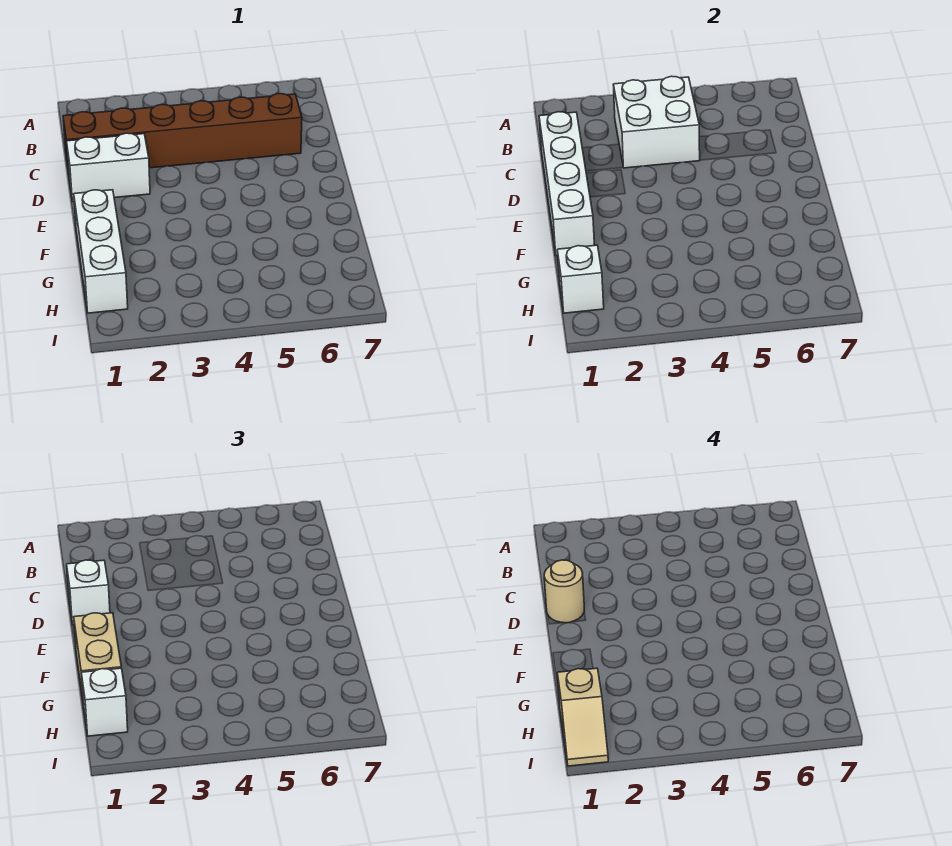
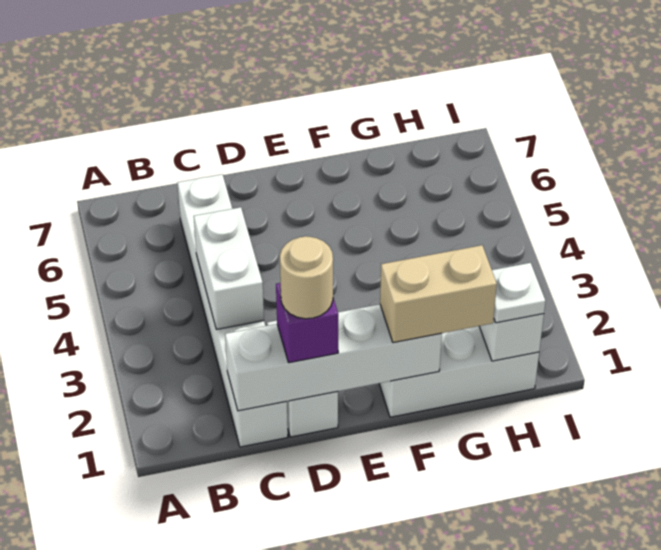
white 2x2 brick [613,76,700,168] -> white 1x2 brick [194,207,264,329]
brown 1x6 brick [63,94,302,172] -> white 1x6 brick [177,174,288,447]
white 1x1 brick [67,560,110,624] -> purple 1x1 brick [276,283,338,363]
white 1x1 brick [81,668,128,736] -> white 1x1 plate [492,263,545,323]
tan 1x2 slope [557,668,608,766] -> none

